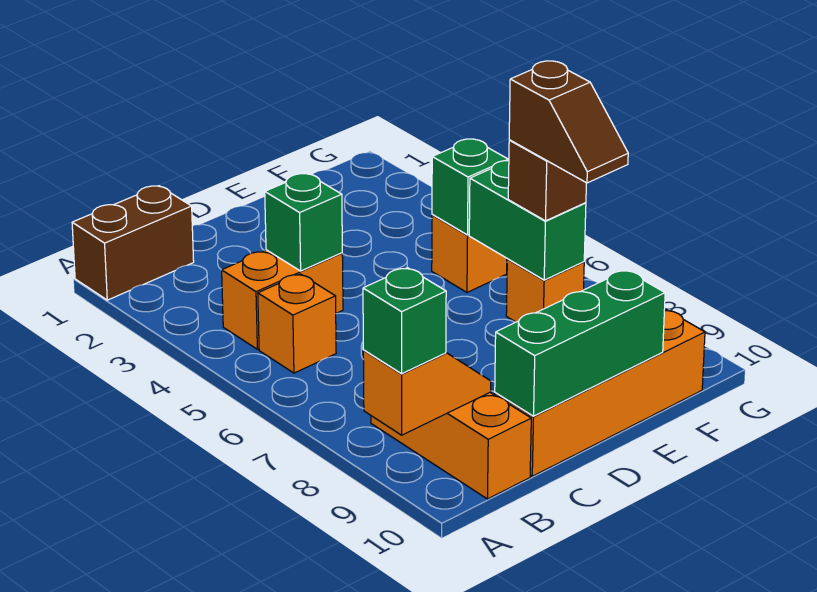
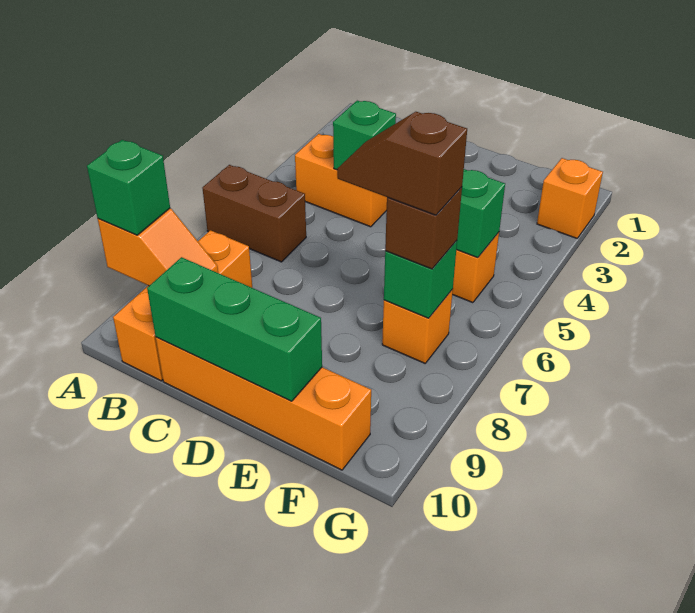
brown 1x2 brick [72,186,194,300] -> brown 1x2 brick moved to [202,165,306,262]
orange 1x1 brick [258,274,336,373] -> orange 1x1 brick moved to [537,158,603,238]
green 1x2 brick [469,161,586,280] -> green 1x1 brick [384,241,457,318]
brown 1x2 slope [509,61,628,183] -> brown 1x2 slope turned to [337,112,467,215]

